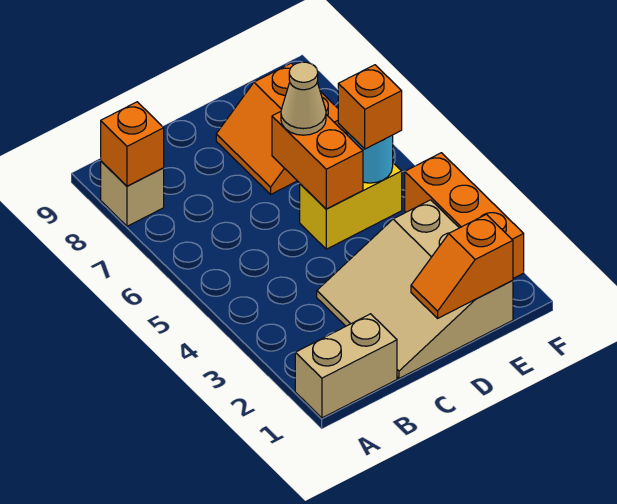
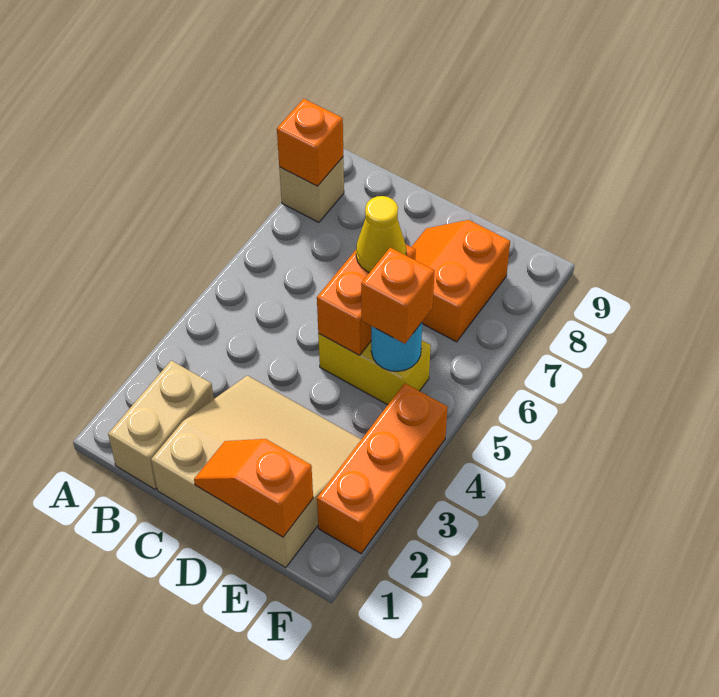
tan 1x2 brick [295,314,397,418] -> tan 1x2 brick turned to [108,360,214,490]
tan 3x3 slope [317,200,513,378] -> tan 3x3 slope turned to [151,375,361,568]
tan 1x1 cone [281,62,326,135] -> yellow 1x1 cone [356,196,406,273]

